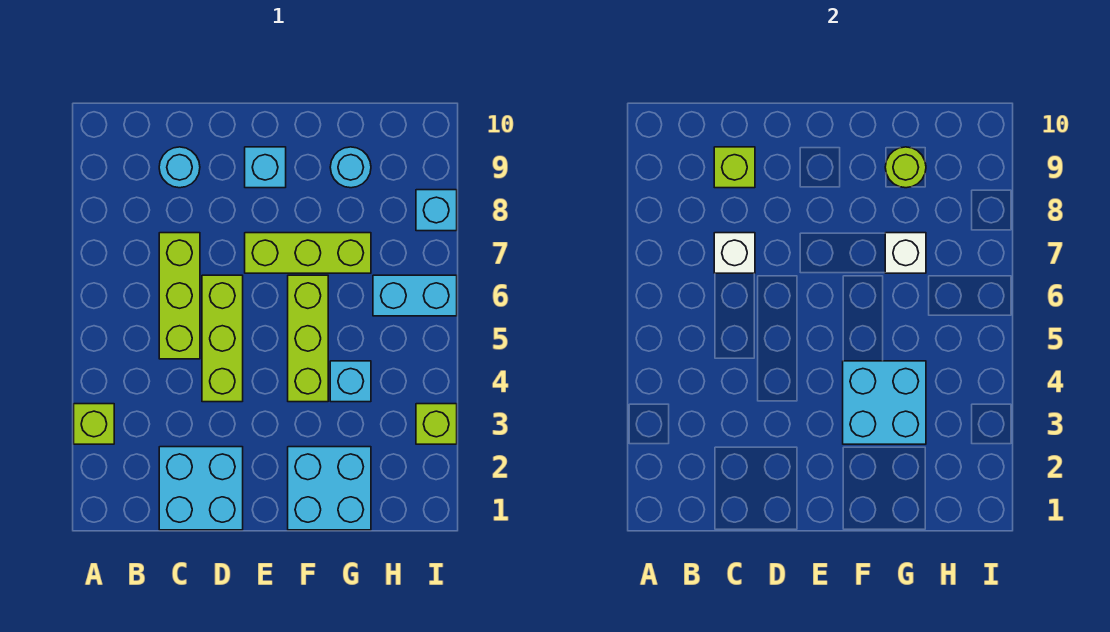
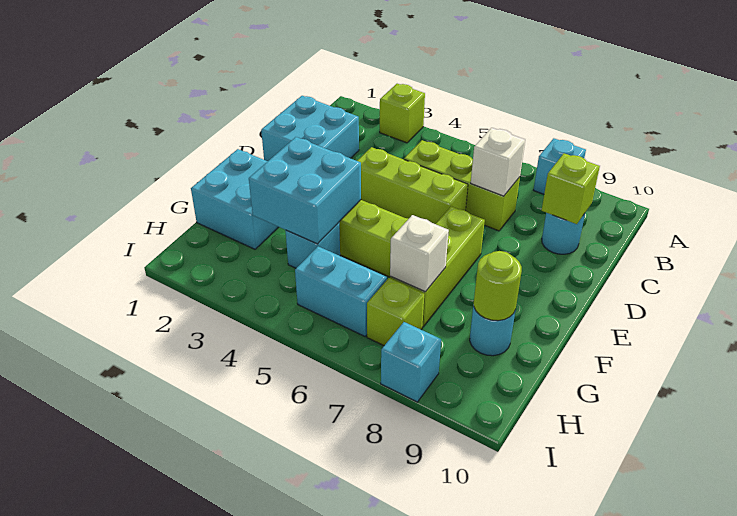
cyan 1x1 brick [245,147,286,188] -> cyan 1x1 brick moved to [534,138,586,194]
cyan 1x2 brick [373,275,457,316] -> cyan 1x2 brick turned to [295,246,387,336]
lime 1x1 brick [416,404,457,444] -> lime 1x1 brick moved to [367,278,424,345]

